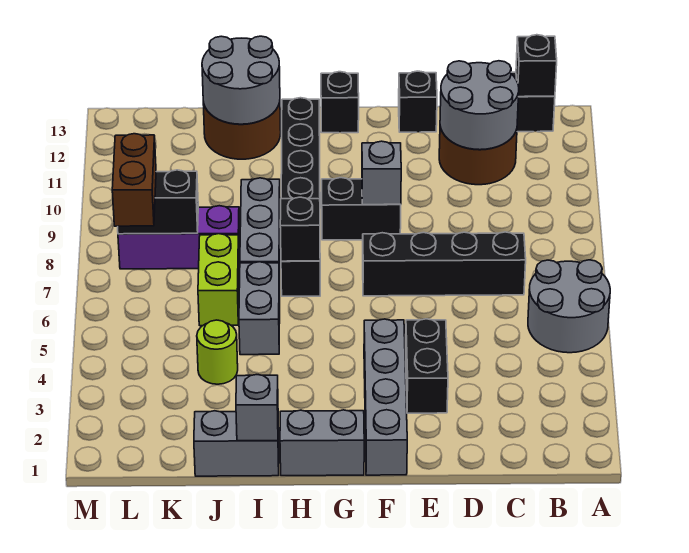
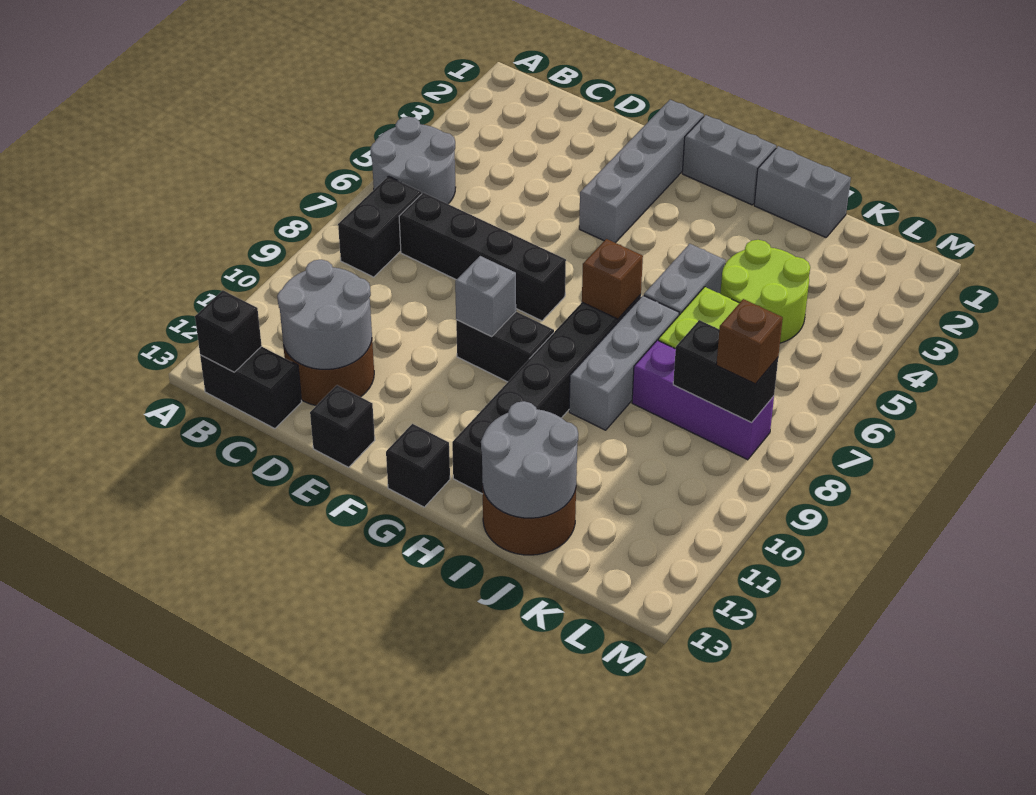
black 1x2 brick [406,319,448,413] -> black 1x2 brick moved to [338,176,422,277]
black 1x1 brick [280,197,320,261] -> brown 1x1 brick [582,239,643,319]
grey 1x1 brick [236,375,278,441] -> none
lime 1x1 round brick [197,320,238,384] -> lime 2x2 round brick [720,240,810,343]
brown 1x2 brick [112,134,156,226] -> brown 1x1 brick [716,299,783,384]

